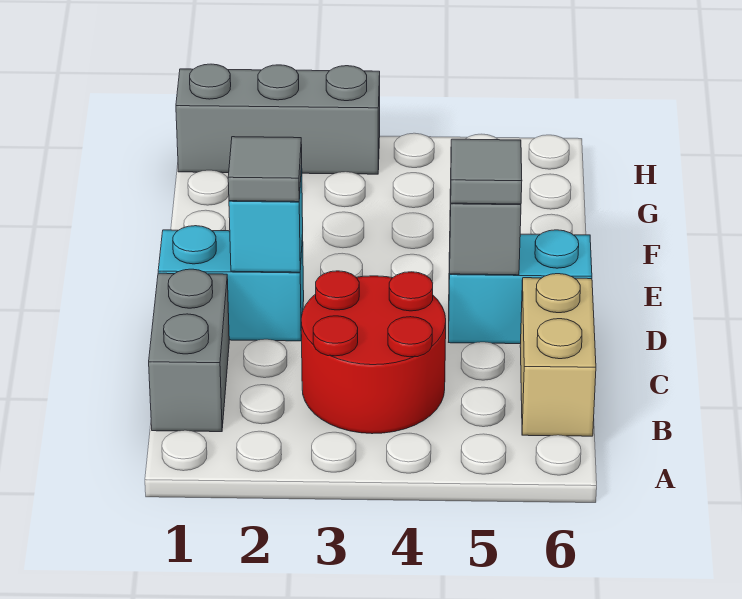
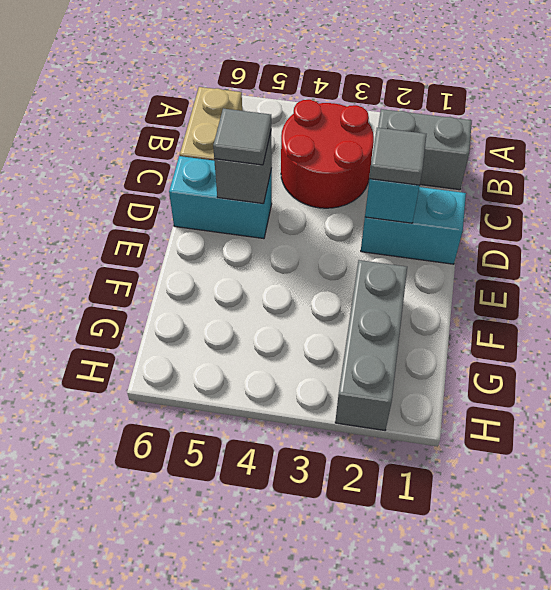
grey 1x2 brick [149,269,229,432] -> grey 1x2 brick turned to [378,109,472,190]
grey 1x3 brick [176,64,380,174] -> grey 1x3 brick turned to [335,260,407,430]

